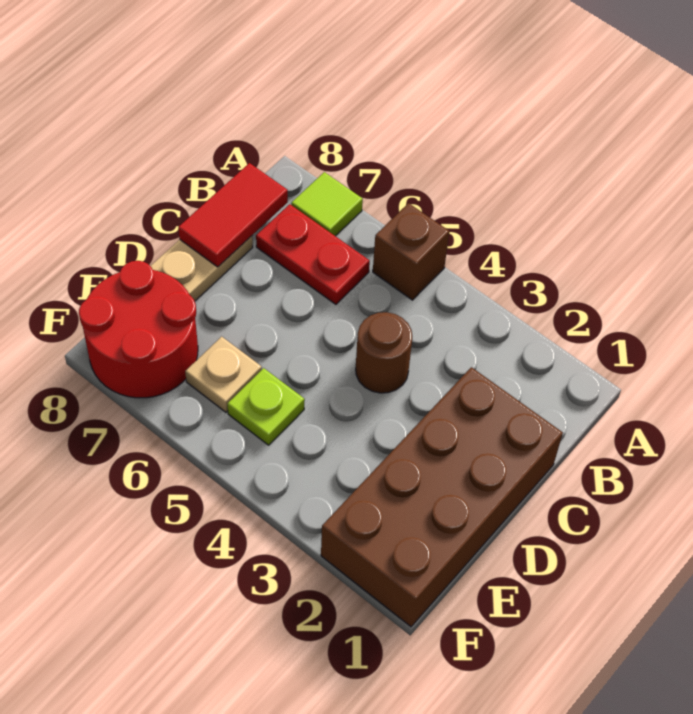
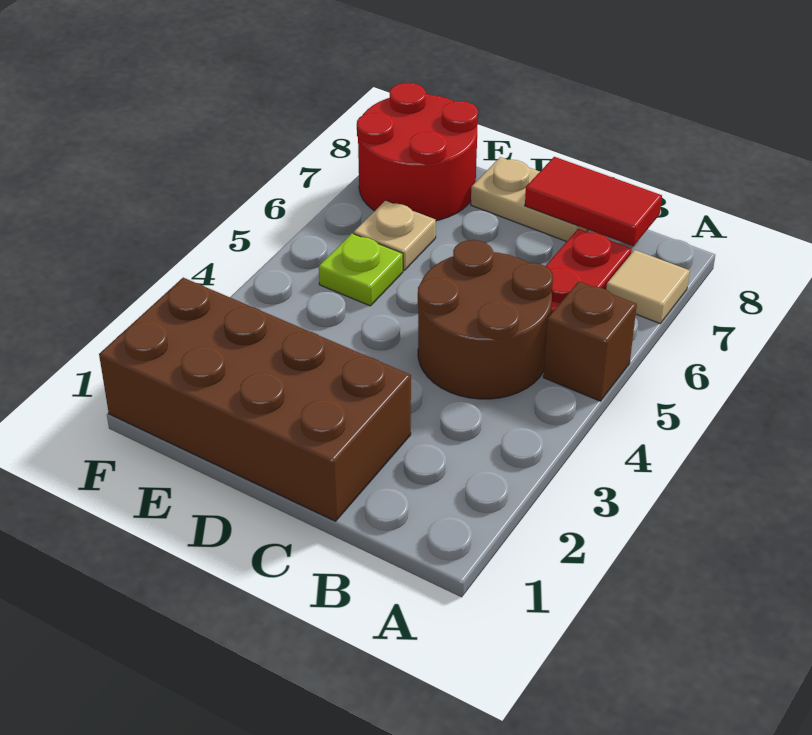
lime 1x1 tile [291,172,363,236] -> tan 1x1 tile [606,250,690,323]
brown 1x1 round brick [356,312,412,393] -> brown 2x2 round brick [418,240,553,399]

